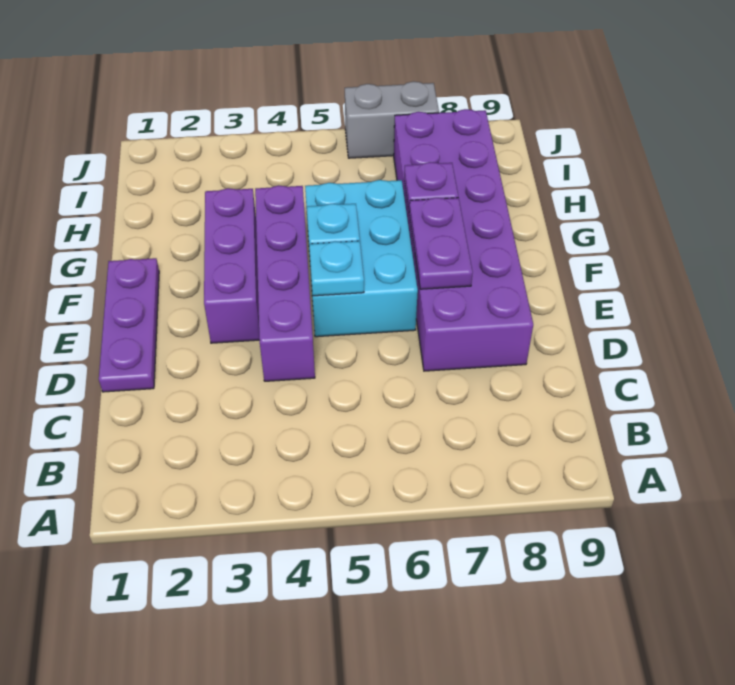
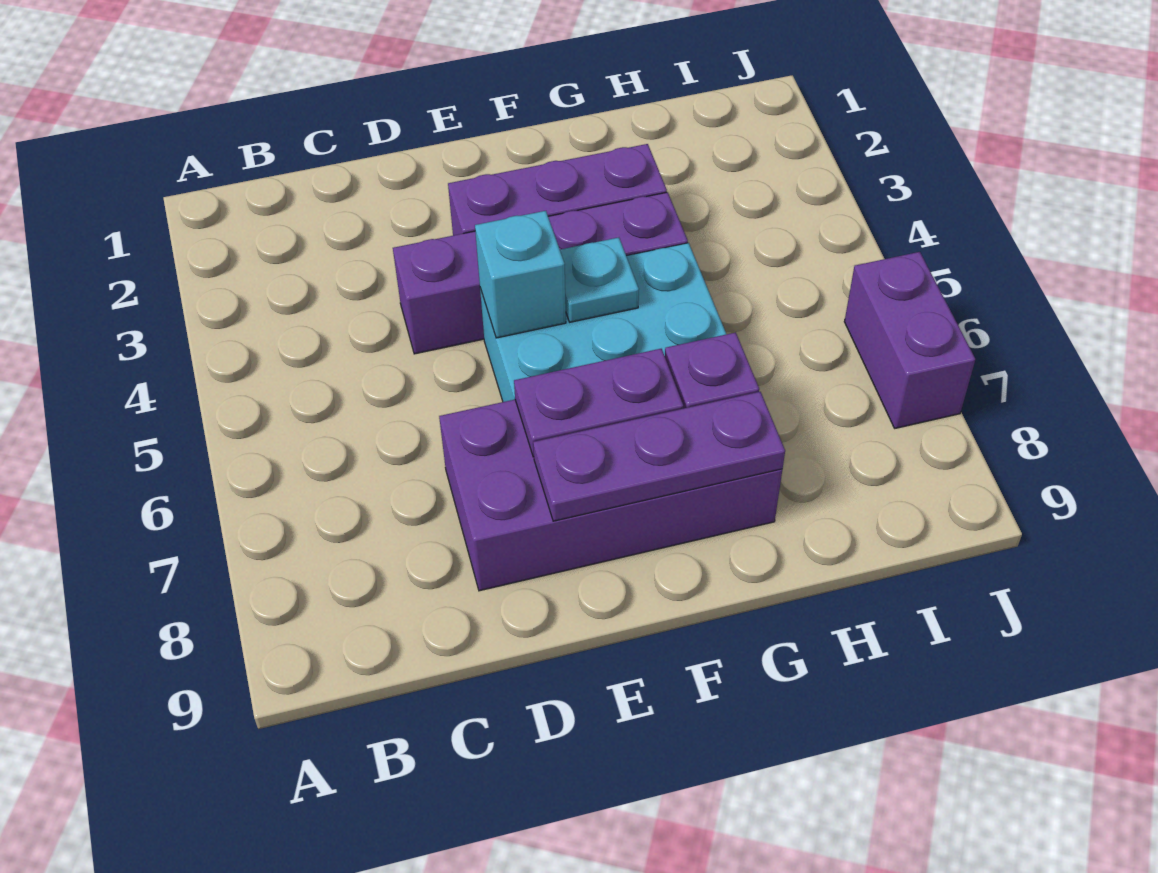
purple 1x3 plate [99,258,159,392] -> purple 1x3 plate moved to [533,392,785,521]
purple 2x6 brick [394,109,533,371] -> purple 2x4 brick [439,400,782,591]
cyan 1x1 plate [309,241,364,296] -> cyan 1x1 brick [475,211,566,338]
grey 1x2 brick [345,81,439,158] -> purple 1x2 brick [844,252,975,428]

